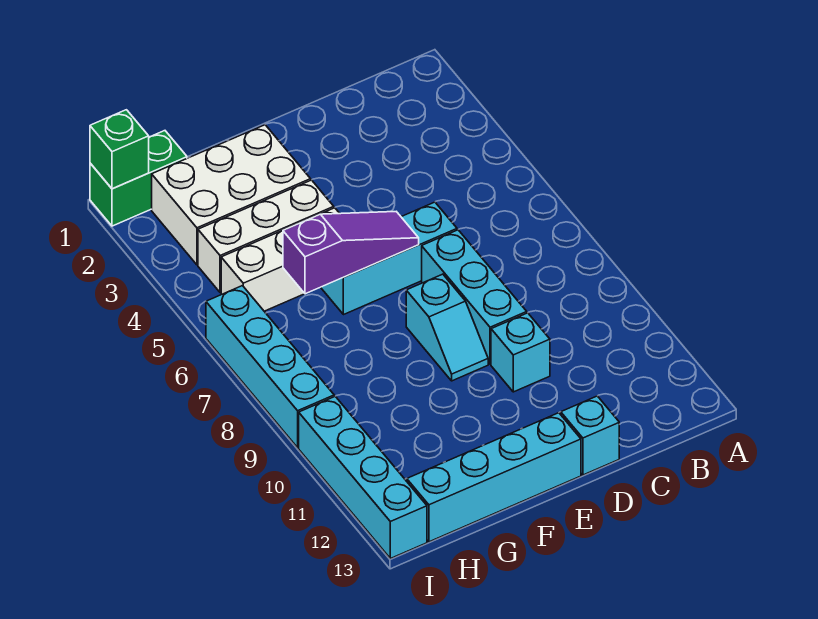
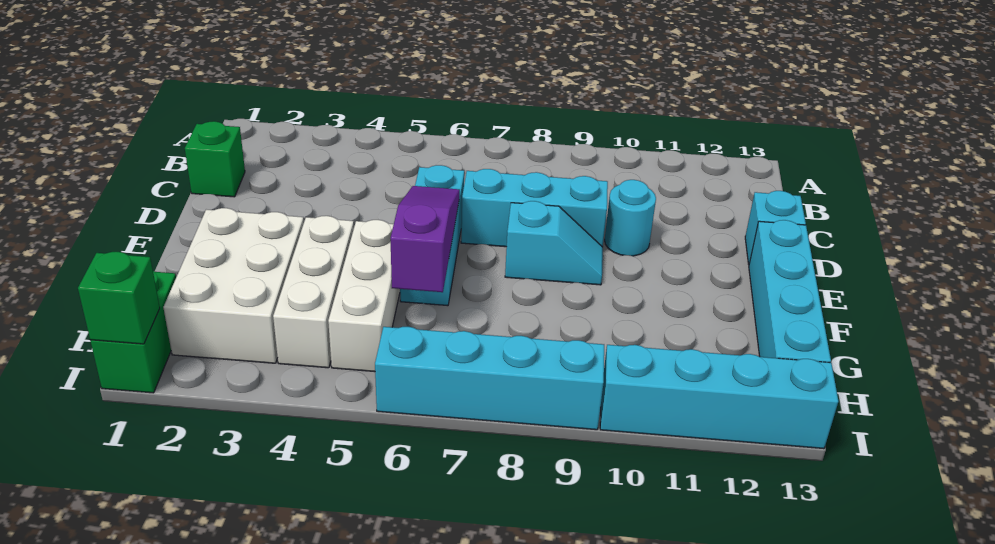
none -> green 1x1 brick [185,121,245,197]
cyan 1x1 brick [491,313,550,392] -> cyan 1x1 round brick [605,180,656,256]

